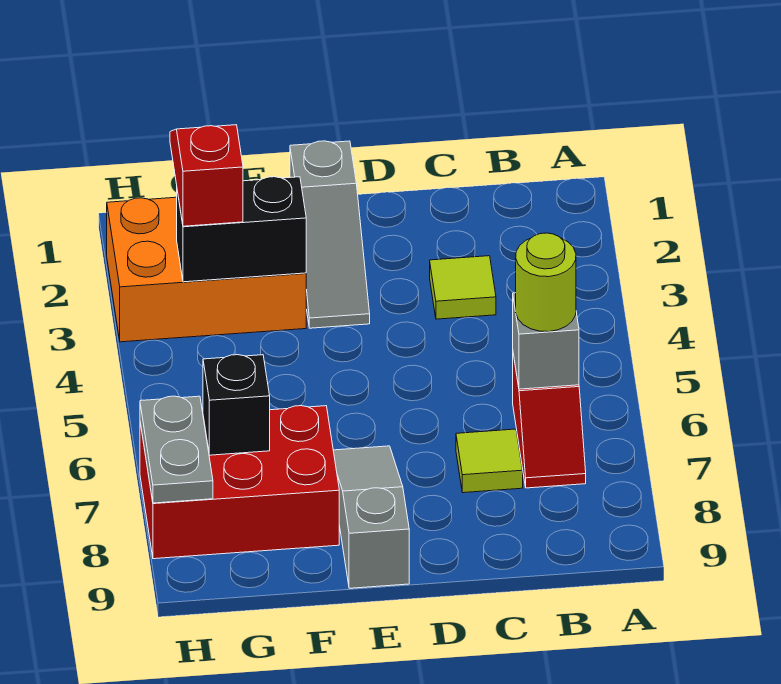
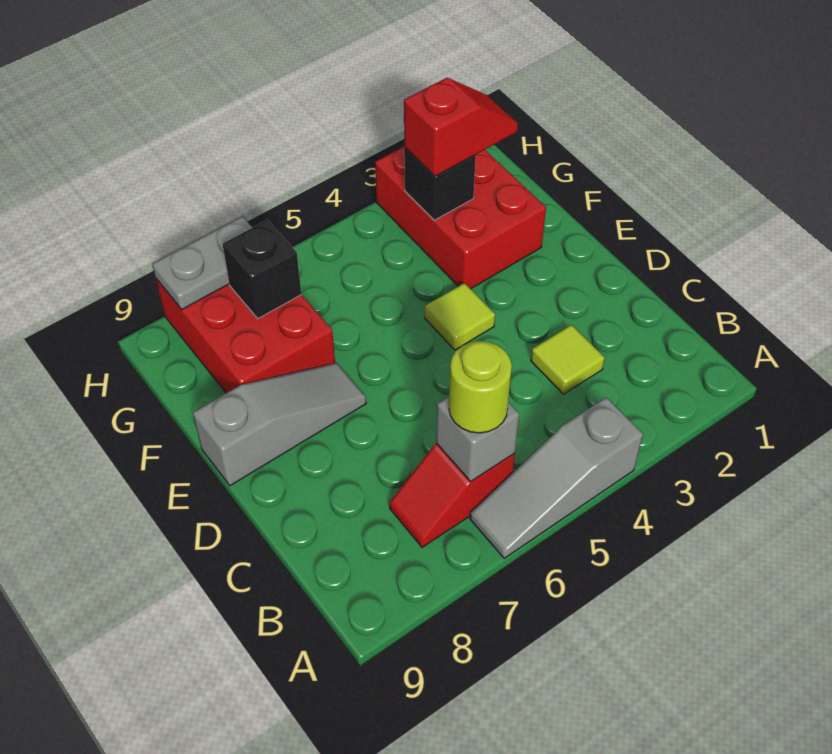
lime 1x1 tile [456,429,523,493] -> lime 1x1 tile moved to [425,283,495,350]
grey 1x3 slope [290,141,370,328] -> grey 1x3 slope moved to [470,397,643,558]
orange 2x3 brick [107,197,306,342] -> red 2x3 brick [375,147,546,289]
black 1x2 brick [177,177,306,282] -> black 1x1 brick [404,147,476,220]

